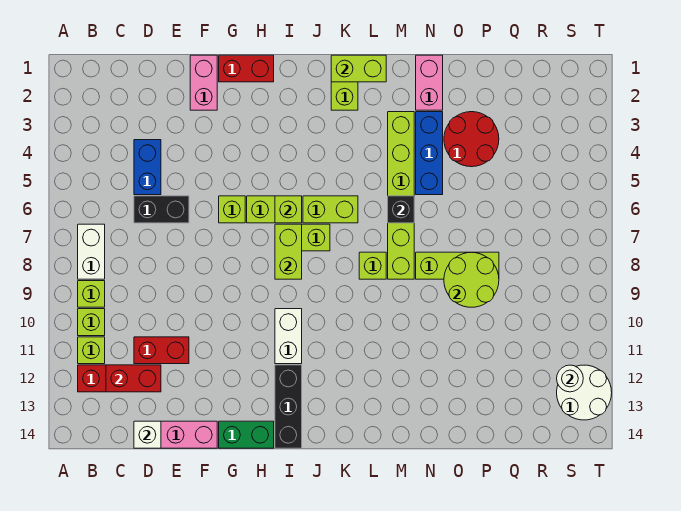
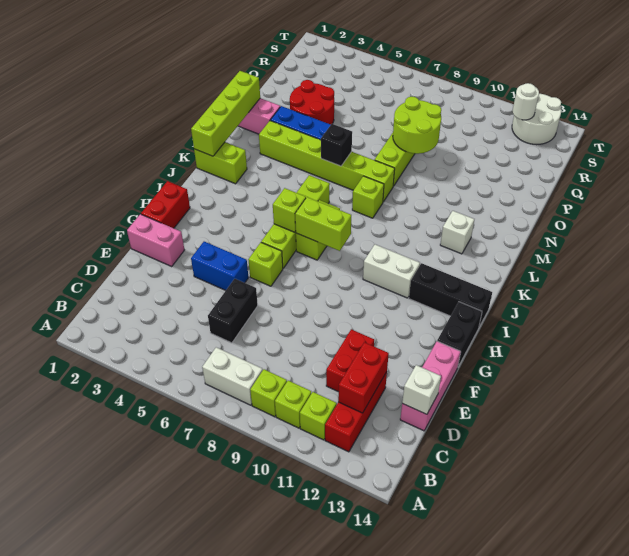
blue 1x2 brick [134,140,161,195] -> blue 1x2 brick moved to [191,242,248,290]
green 1x2 brick [219,421,274,448] -> black 1x2 brick [437,302,482,366]
lime 1x2 brick [331,55,386,82] -> lime 1x4 brick [191,71,260,156]
none -> white 1x1 brick [440,211,474,254]

